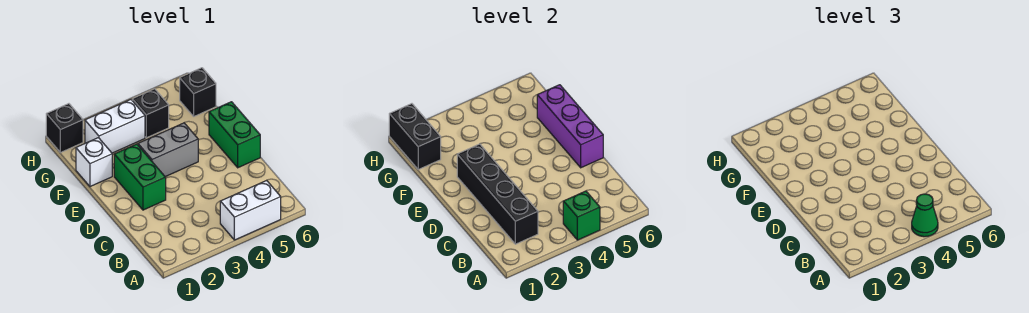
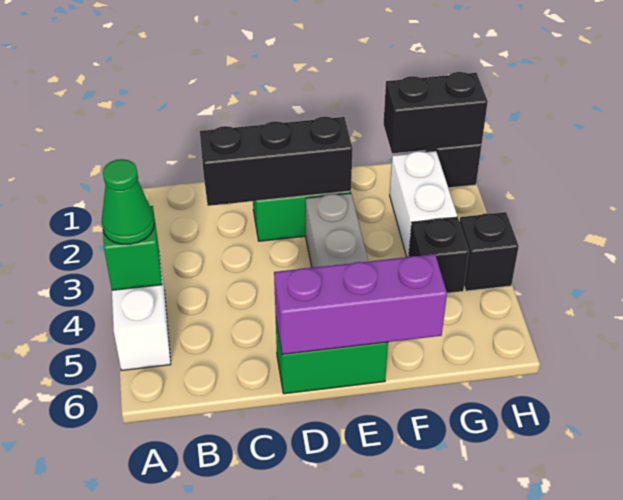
black 1x4 brick [457,144,538,244] -> black 1x3 brick [200,117,353,206]
white 1x1 brick [76,138,112,187] -> none
black 1x1 brick [180,68,216,116] -> black 1x1 brick moved to [460,212,519,291]

